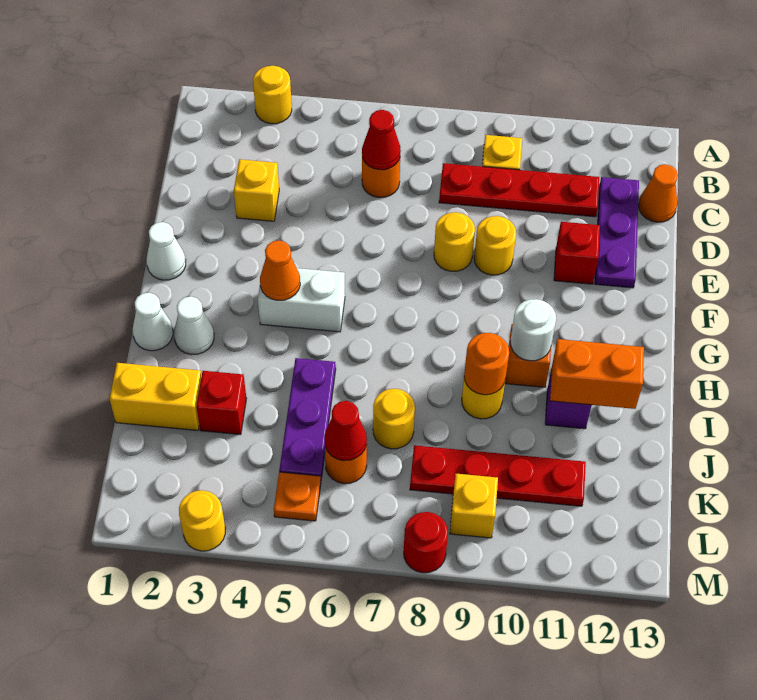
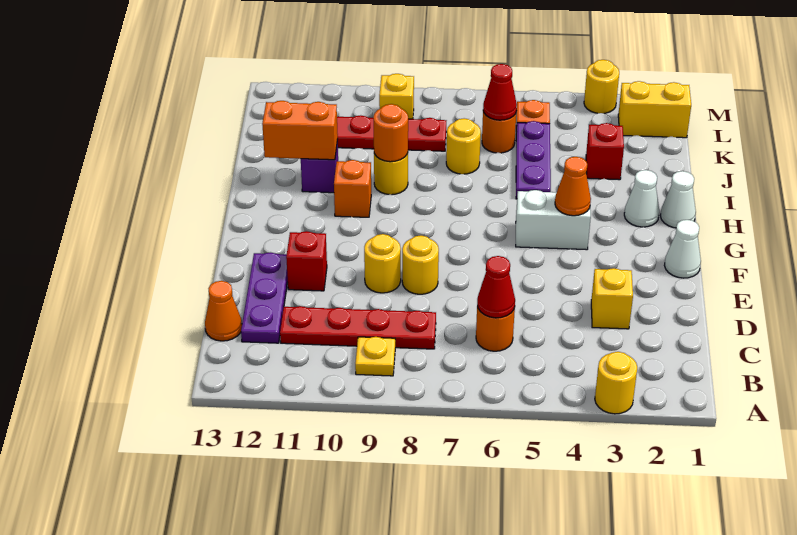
white 1x1 round brick [510,299,556,361] -> none
yellow 1x2 brick [109,363,202,430] -> yellow 1x2 brick moved to [618,81,691,138]
red 1x1 round brick [404,512,448,573] -> none

